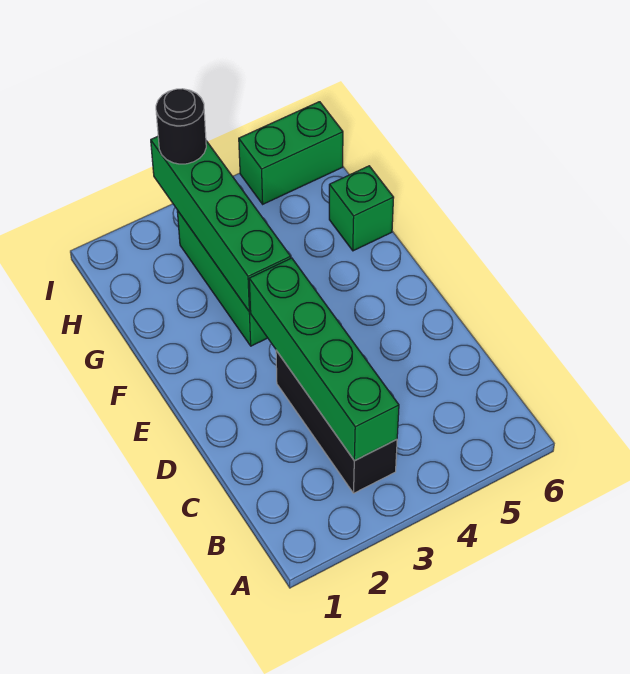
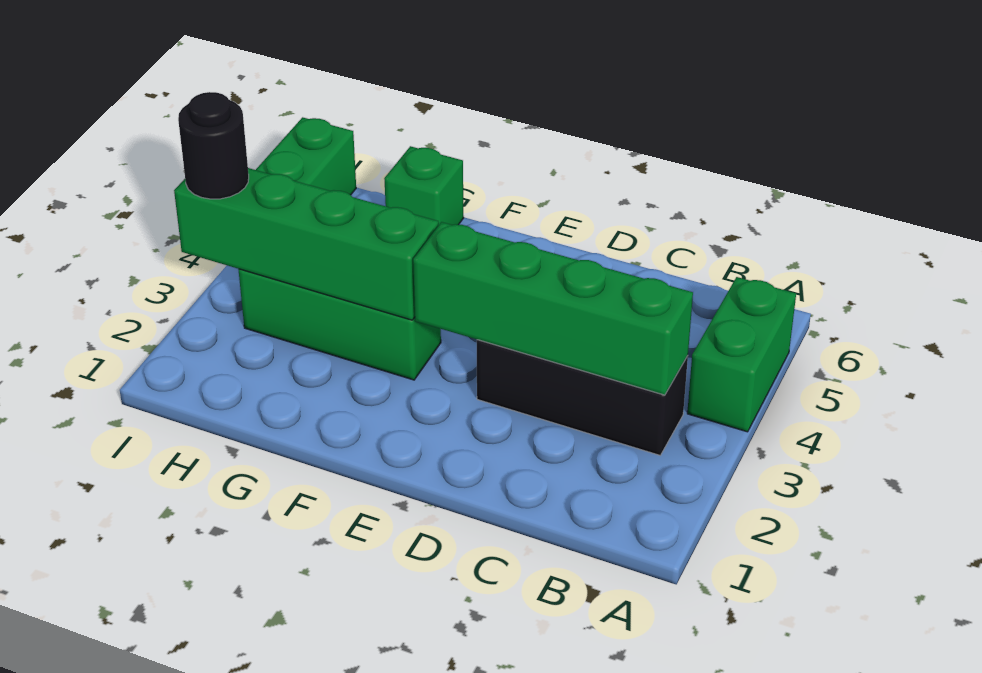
none -> green 1x2 brick [687,277,796,432]

